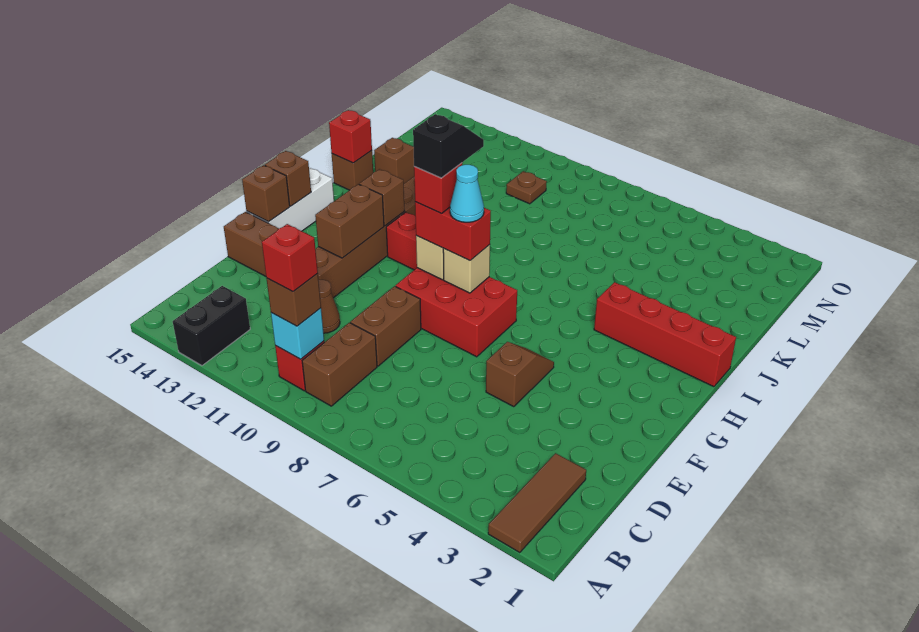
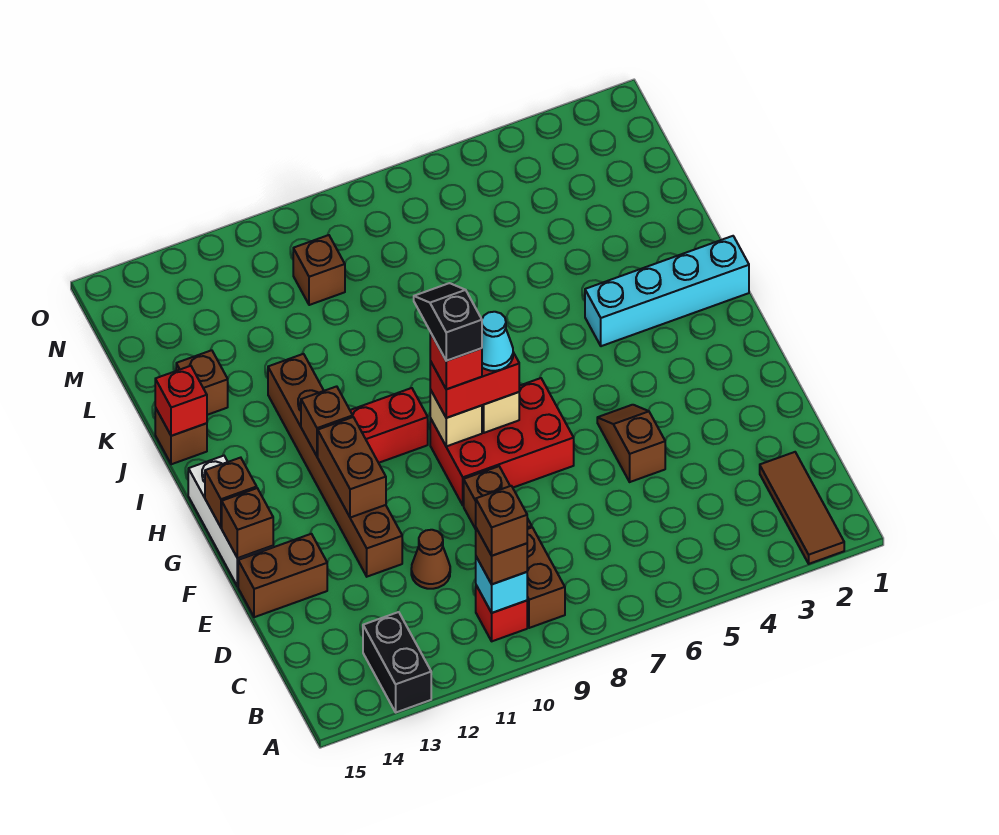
red 1x1 brick [262,224,318,292] -> brown 1x1 brick [476,486,527,556]
red 1x4 brick [594,282,736,387] -> cyan 1x4 brick [585,236,749,346]
brown 1x1 plate [506,171,547,204] -> brown 1x1 brick [293,235,345,305]

